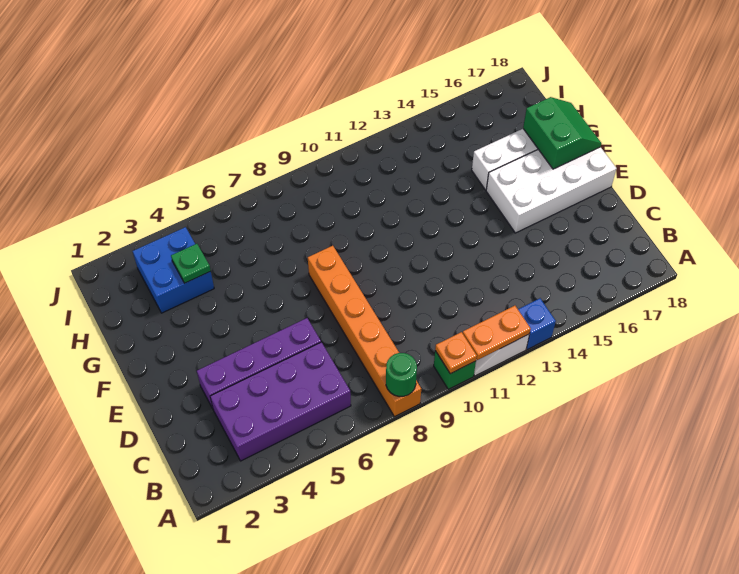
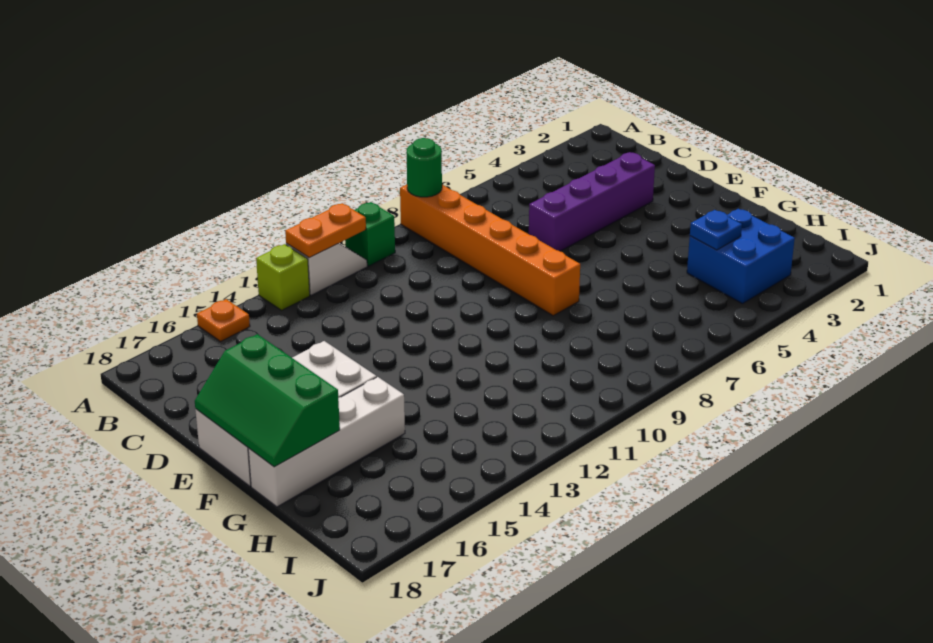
orange 1x1 plate [435,332,477,374] -> orange 1x1 plate moved to [197,299,250,341]
blue 1x1 brick [518,298,556,350] -> lime 1x1 brick [256,244,310,310]
purple 2x4 brick [210,342,351,461] -> none
green 2x2 slope [523,97,602,169] -> green 2x3 slope [195,334,340,467]
green 1x1 plate [171,244,211,283] -> blue 1x1 plate [690,210,742,250]

